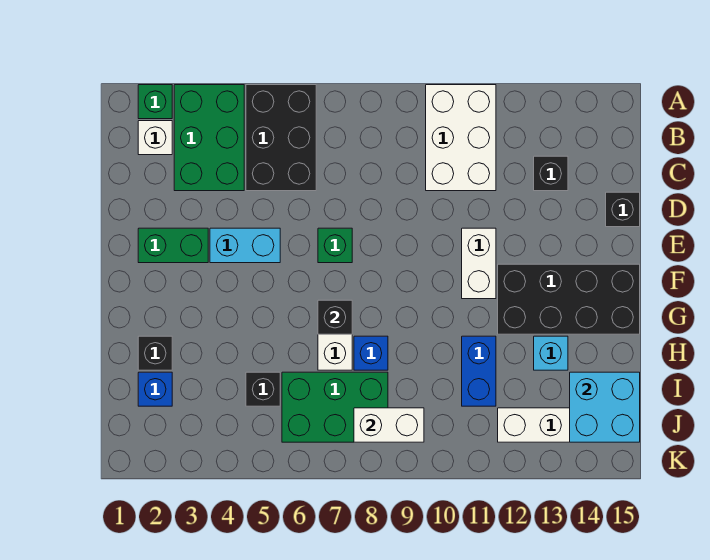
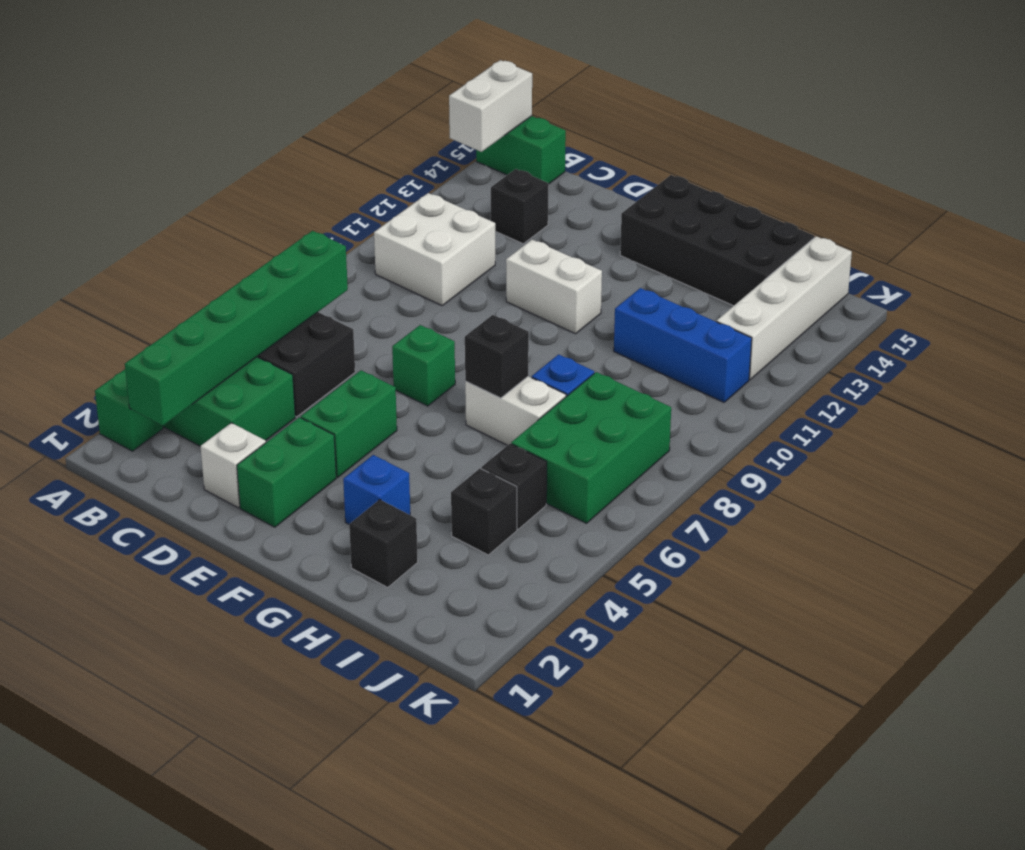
white 2x3 brick [426,85,496,191] -> white 2x2 brick [374,193,495,305]
none -> green 1x2 brick [476,116,566,184]
white 1x1 brick [138,121,172,155] -> white 1x1 brick moved to [200,423,266,508]
none -> green 1x6 brick [125,231,348,426]
black 1x1 brick [606,192,640,227] -> black 1x1 brick moved to [451,468,517,555]
cyan 1x2 brick [210,228,280,263] -> green 1x2 brick [301,370,397,477]
black 2x4 brick [498,264,640,334] -> black 2x4 brick turned to [620,175,814,306]
blue 1x2 brick [462,336,496,406] -> blue 1x3 brick [614,288,752,402]
cyan 1x1 brick [534,336,568,370] -> none
blue 1x1 brick [138,372,172,406] -> blue 1x1 brick moved to [343,455,410,524]
cyan 2x2 brick [570,372,640,442] -> none
white 1x2 brick [354,408,424,442] -> white 1x2 brick moved to [449,60,532,152]

